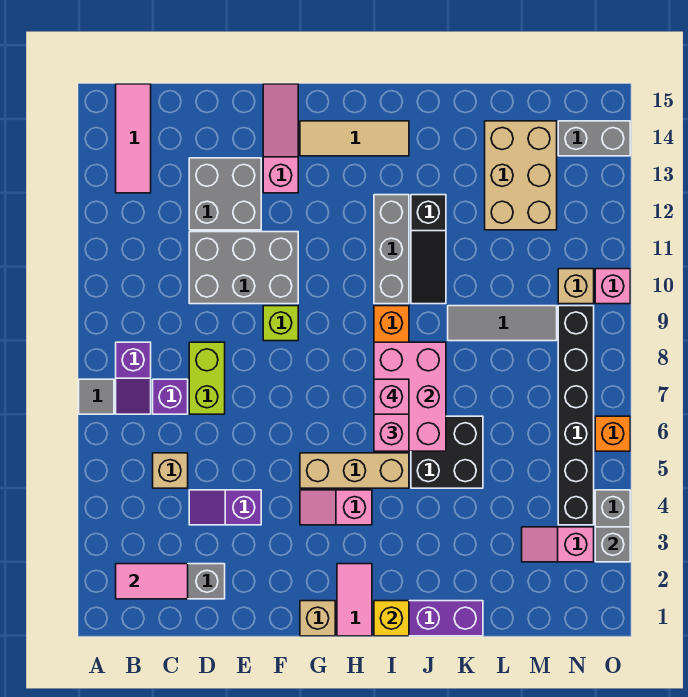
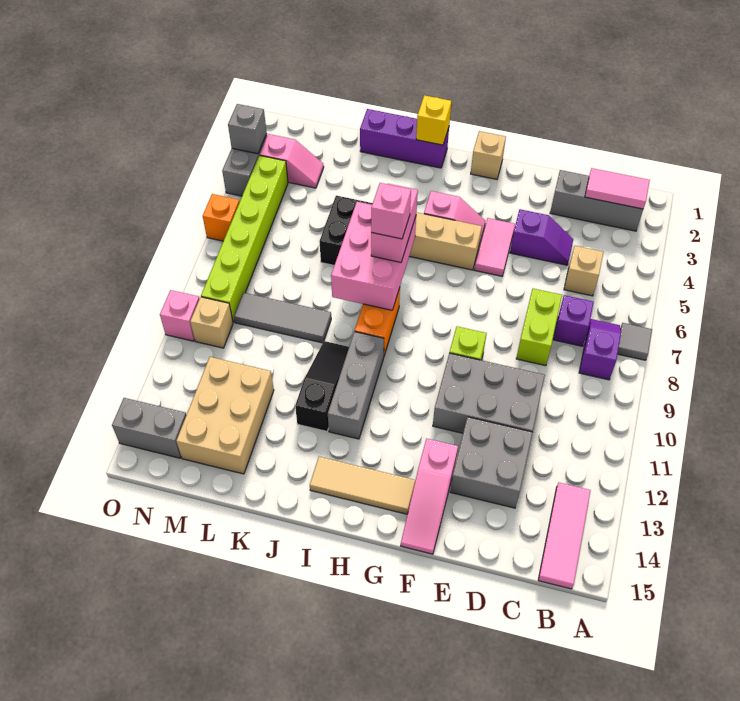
pink 1x2 tile [337,564,372,636] -> pink 1x2 tile moved to [474,218,515,276]
black 1x6 brick [558,306,594,525] -> lime 1x6 brick [201,155,288,322]

